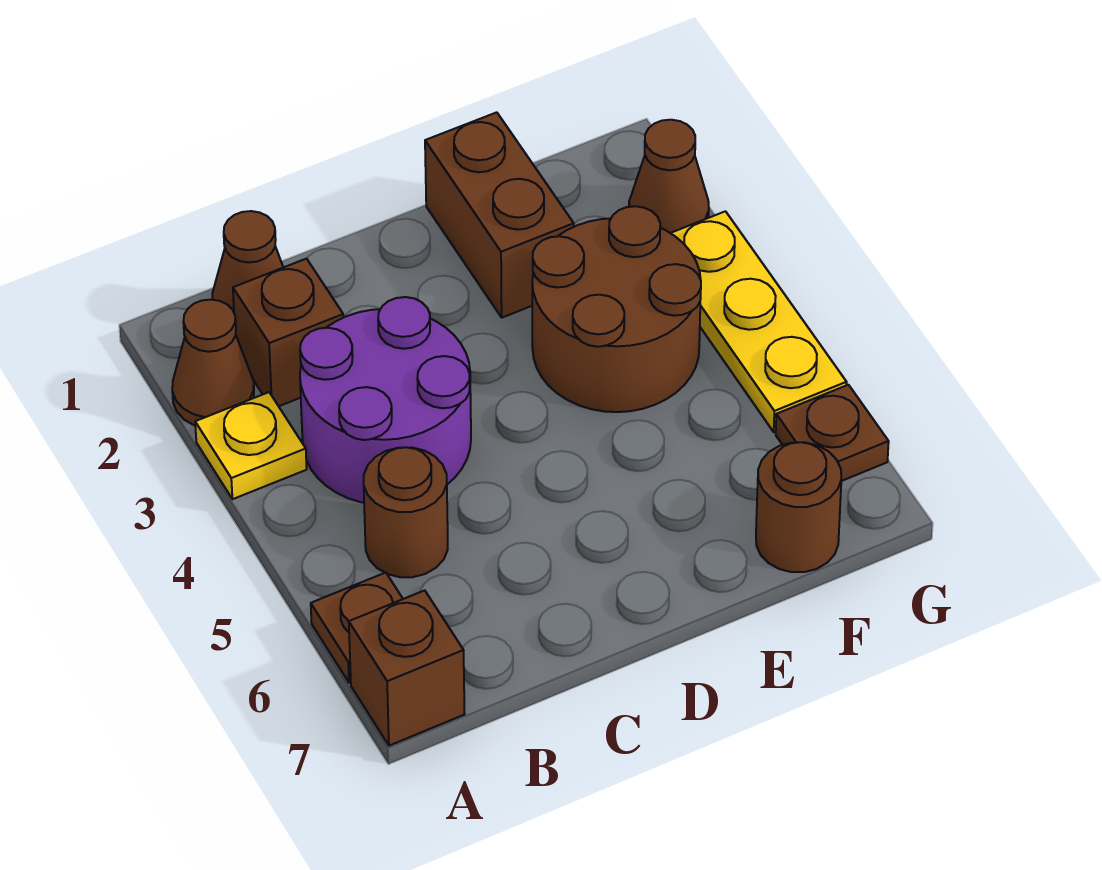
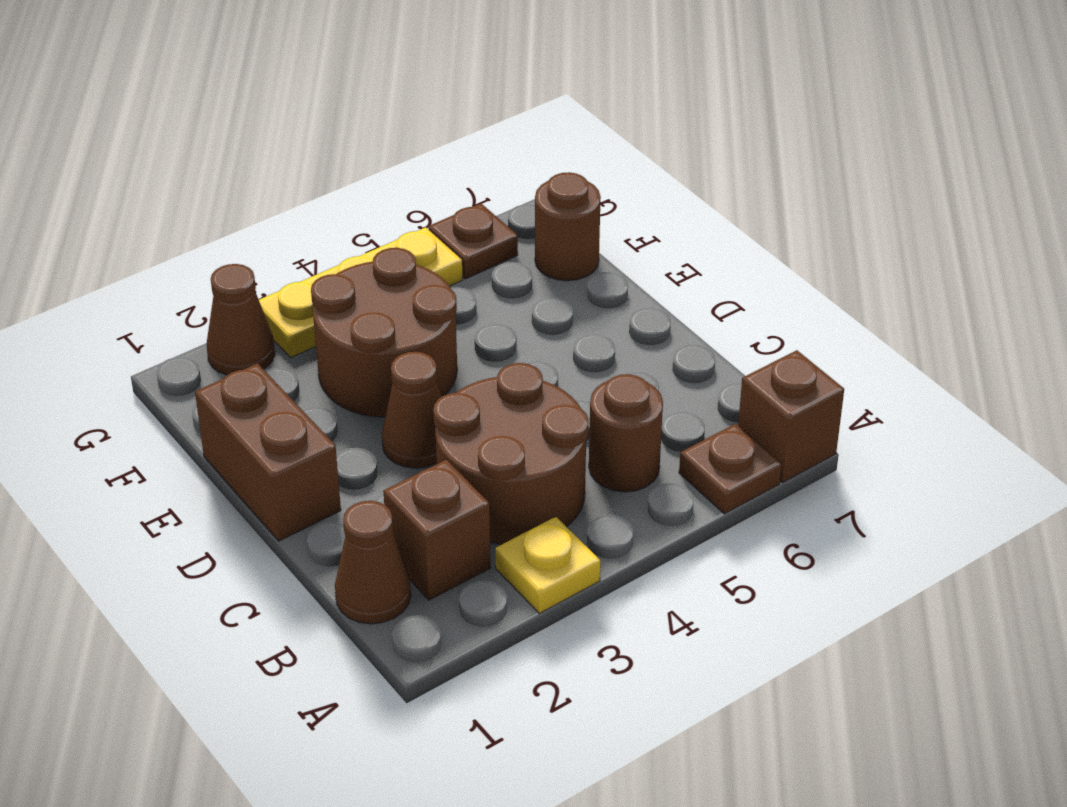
brown 1x1 cone [172,300,254,425] -> brown 1x1 cone moved to [382,352,441,468]
purple 2x2 round brick [300,297,471,503] -> brown 2x2 round brick [433,363,588,544]
brown 1x2 brick [425,112,574,318] -> brown 1x2 brick turned to [195,364,341,541]

